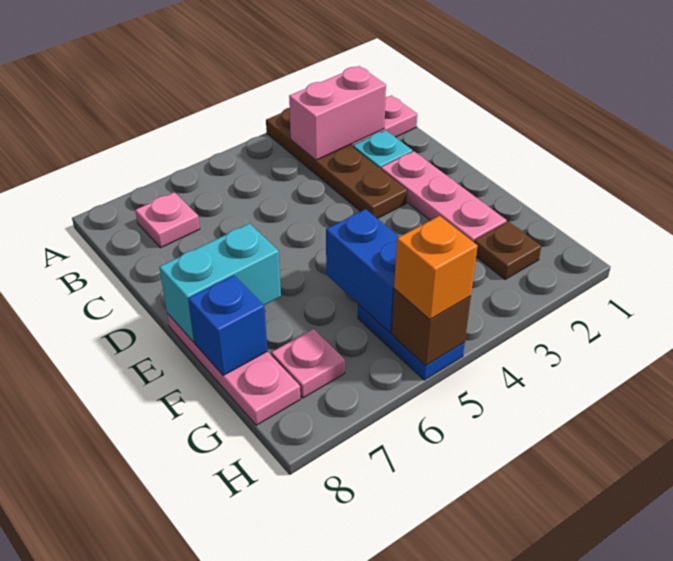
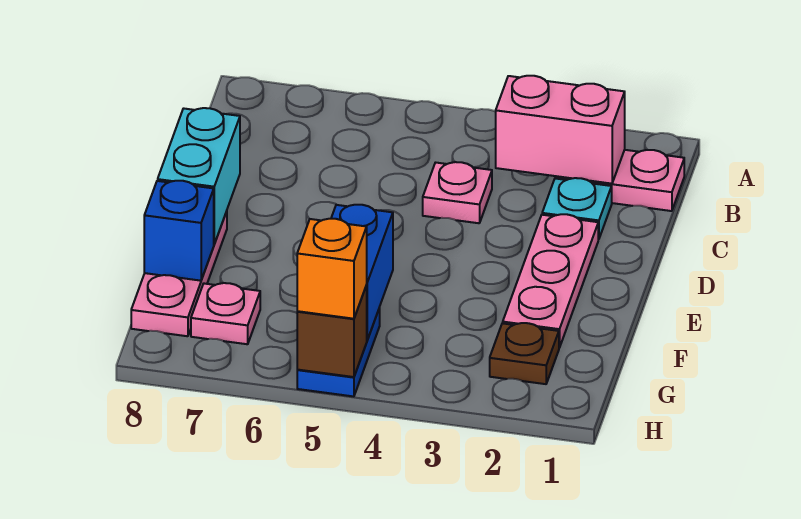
brown 1x4 plate [266,108,407,219] -> none
pink 1x1 plate [135,192,200,248] -> pink 1x1 plate moved to [423,162,492,223]
cyan 1x2 brick [159,224,281,342] -> cyan 1x2 brick turned to [158,108,240,244]

